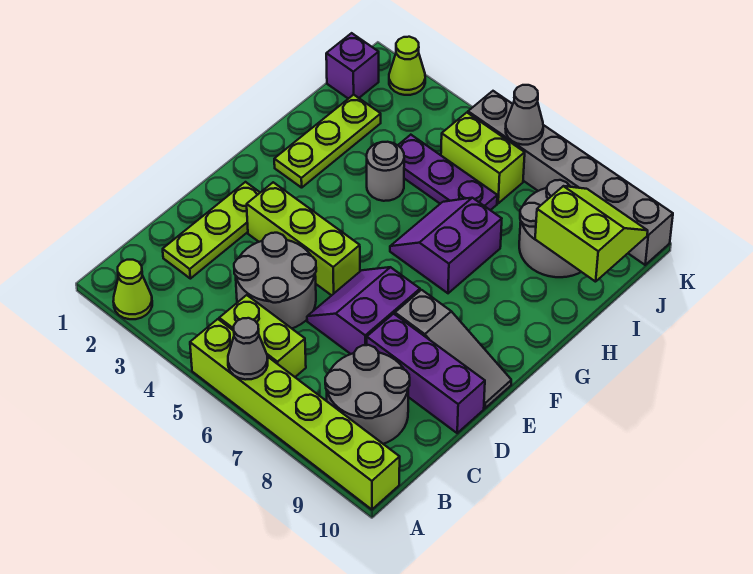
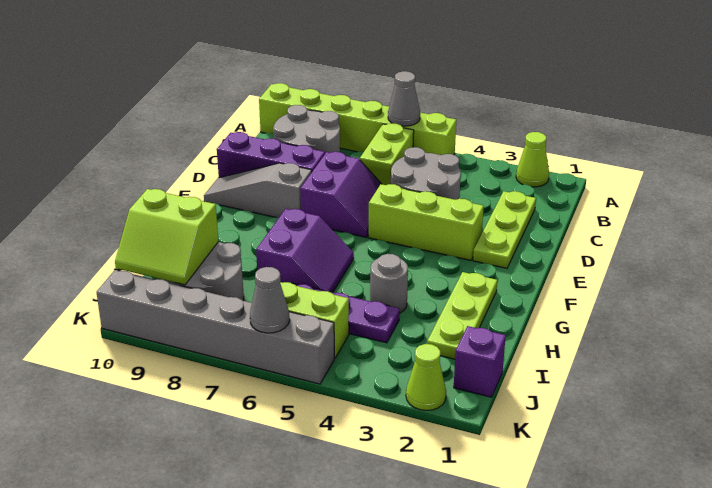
lime 1x2 brick [219,295,306,377] -> lime 1x2 brick turned to [360,123,414,185]

